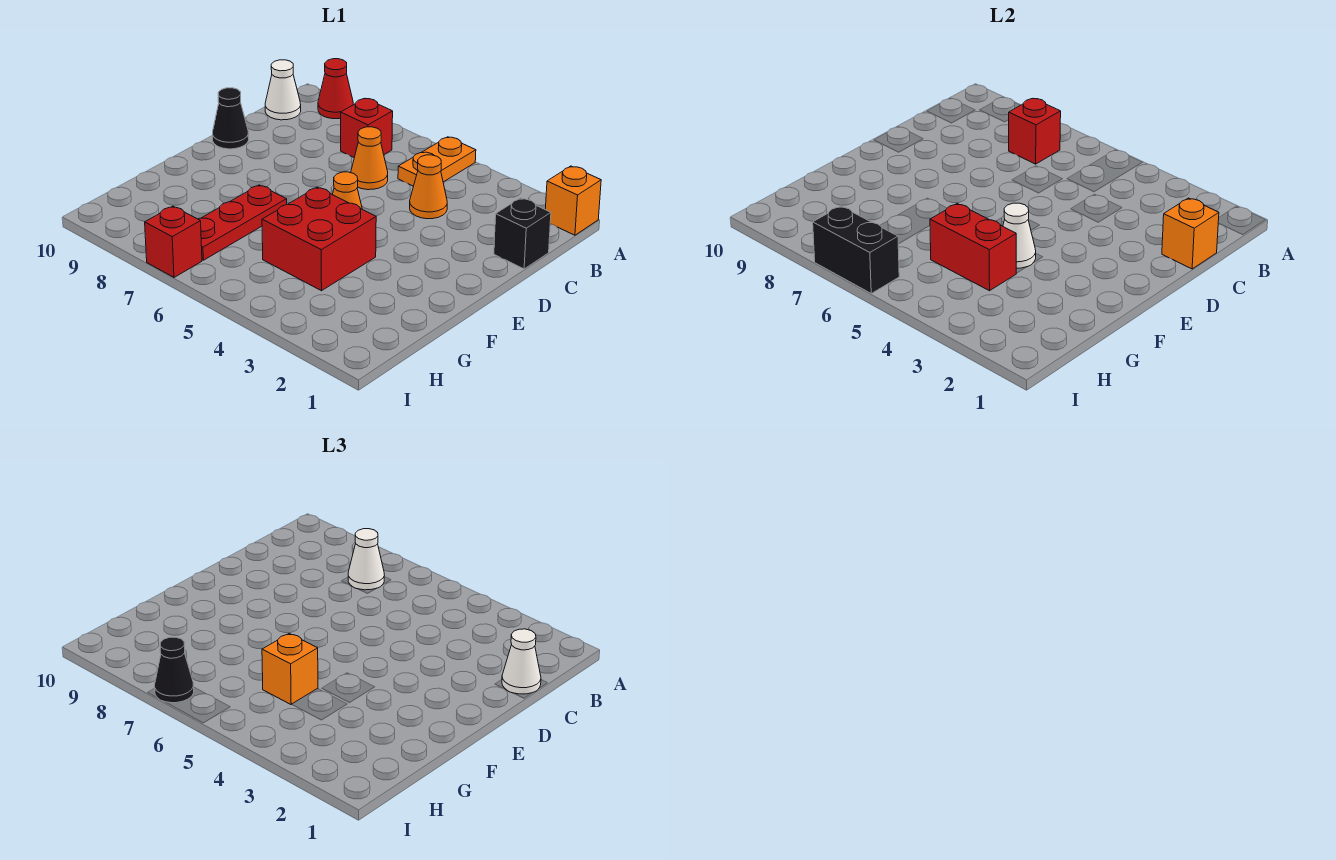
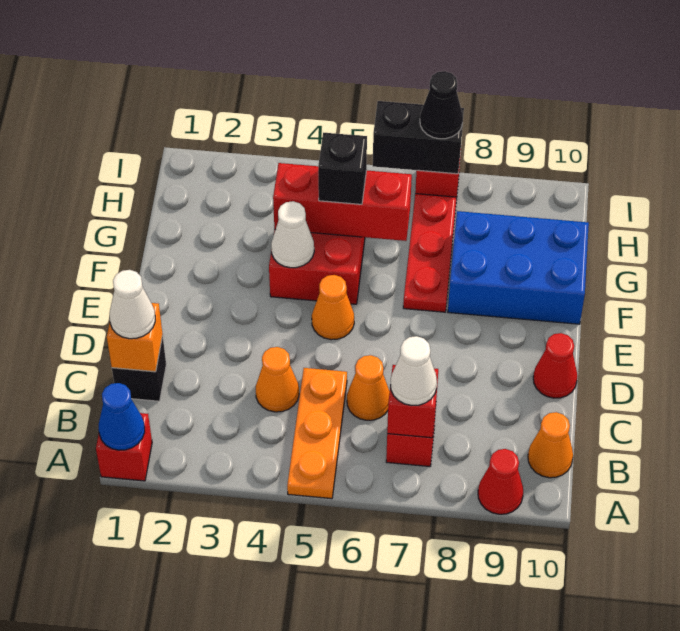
orange 1x1 brick [545,166,601,235] -> red 1x1 brick [96,413,152,481]
none -> blue 1x1 cone [99,383,145,450]
orange 1x2 plate [398,137,476,186] -> orange 1x3 plate [287,368,347,499]
white 1x1 cone [265,60,301,120] -> orange 1x1 cone [528,412,573,478]
black 1x1 cone [213,88,249,149] -> red 1x1 cone [533,333,577,398]
none -> blue 2x3 brick [448,211,589,324]
red 1x2 brick [930,204,1016,291] -> red 1x3 brick [273,163,412,241]
orange 1x1 brick [262,634,318,704] -> black 1x1 brick [318,133,367,204]

